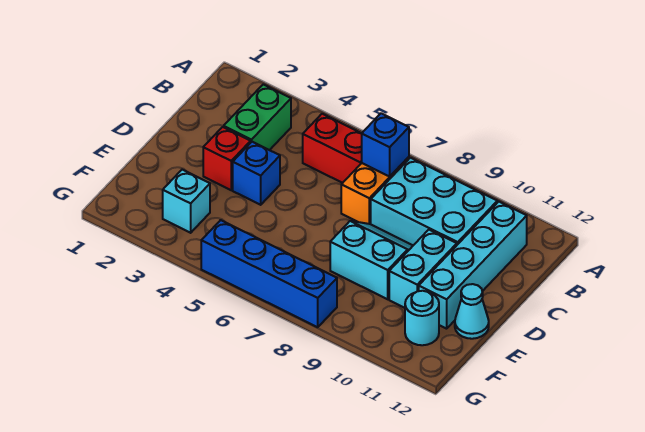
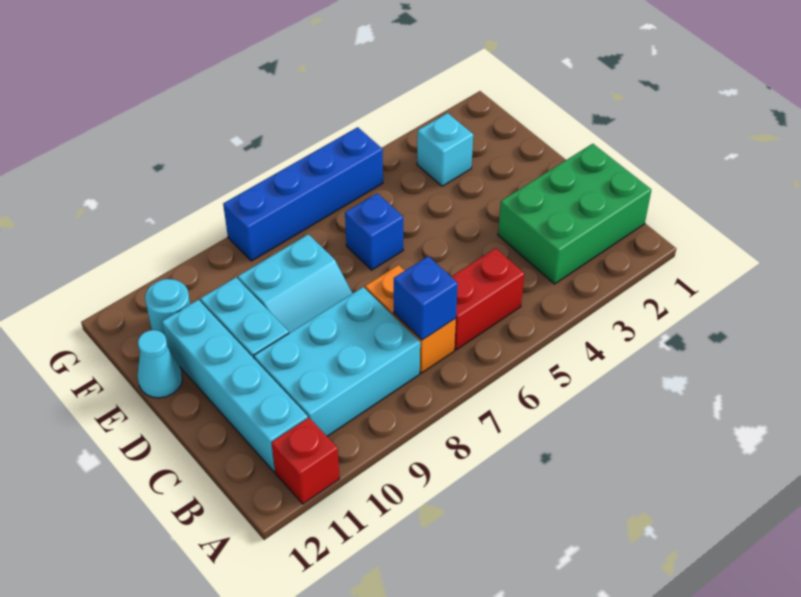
green 1x2 brick [224,84,291,150] -> green 2x3 brick [498,144,651,284]
red 1x1 brick [203,127,251,190] -> red 1x1 brick moved to [271,418,340,504]
blue 1x1 brick [233,142,280,205] -> blue 1x1 brick moved to [345,193,403,270]

